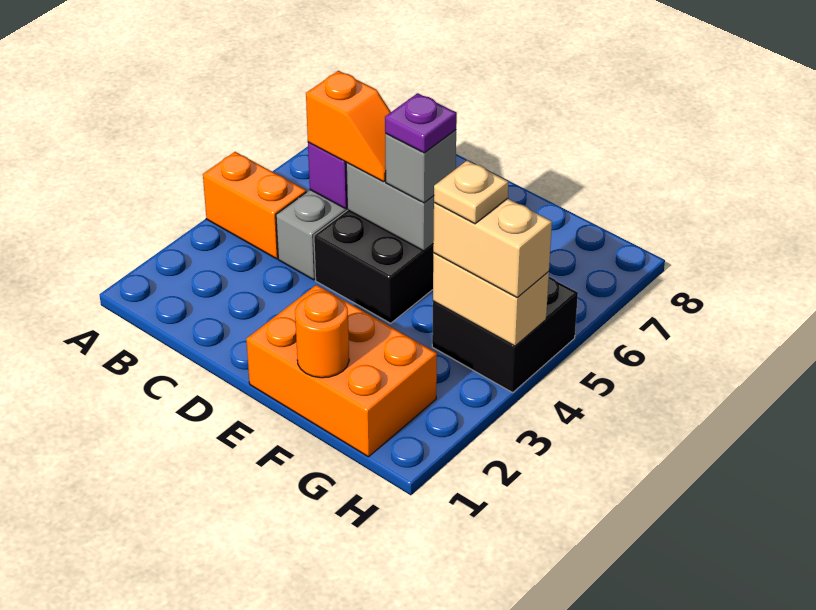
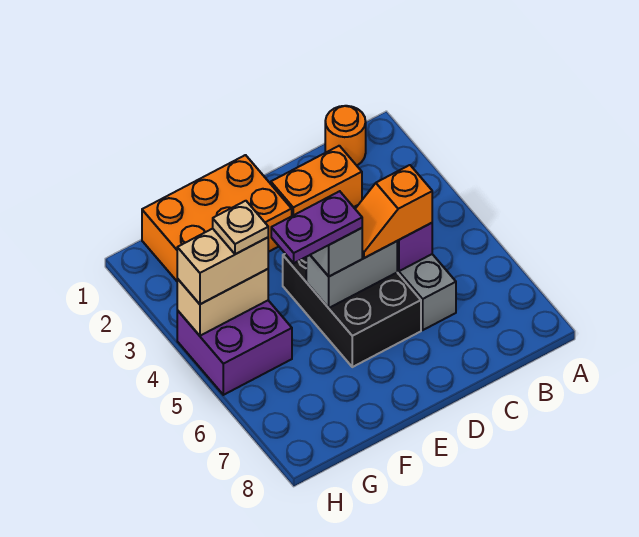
orange 1x2 brick [203,152,306,259] -> orange 1x2 brick moved to [271,146,362,216]
purple 1x1 plate [385,93,457,153] -> purple 1x2 plate [271,191,362,263]
orange 1x1 round brick [295,292,349,378] -> orange 1x1 round brick moved to [325,106,366,165]
black 2x2 brick [432,277,578,393] -> purple 2x2 brick [177,300,292,395]

